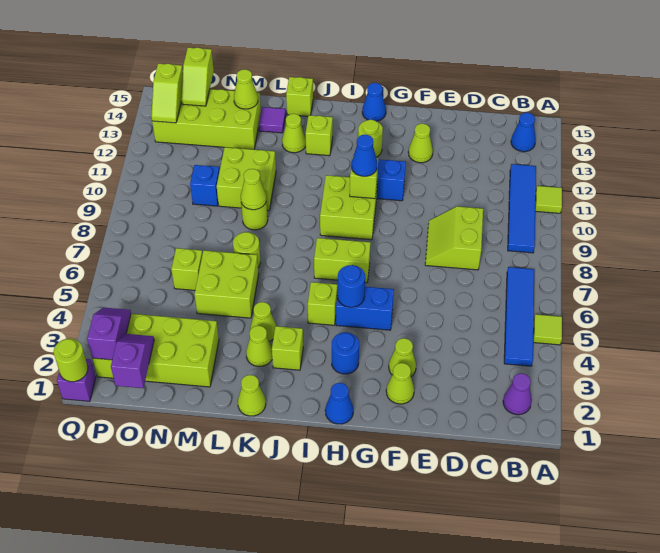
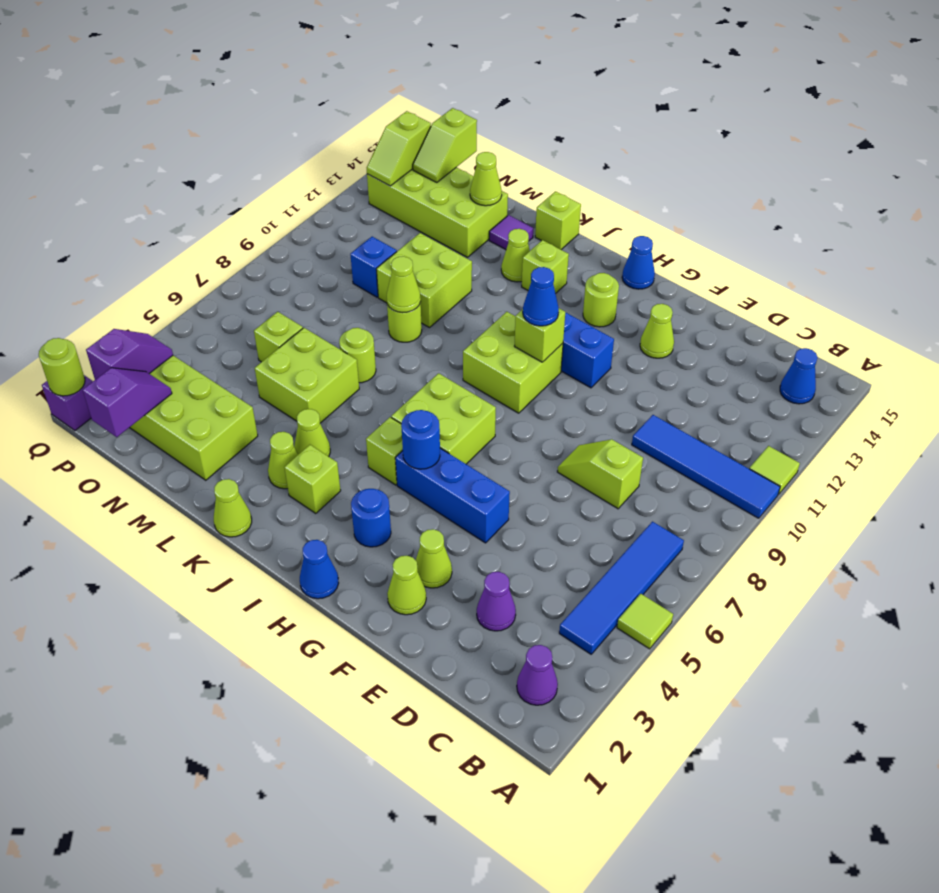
blue 1x4 tile [508,164,536,253] -> blue 1x4 tile turned to [632,415,780,518]
none -> purple 1x1 cone [477,572,516,631]
lime 2x2 slope [425,206,483,270] -> lime 1x2 slope [557,439,643,509]
blue 1x2 brick [336,287,394,330] -> blue 1x3 brick [395,448,510,543]
lime 1x2 brick [314,238,371,283] -> lime 2x2 brick [391,373,496,464]

